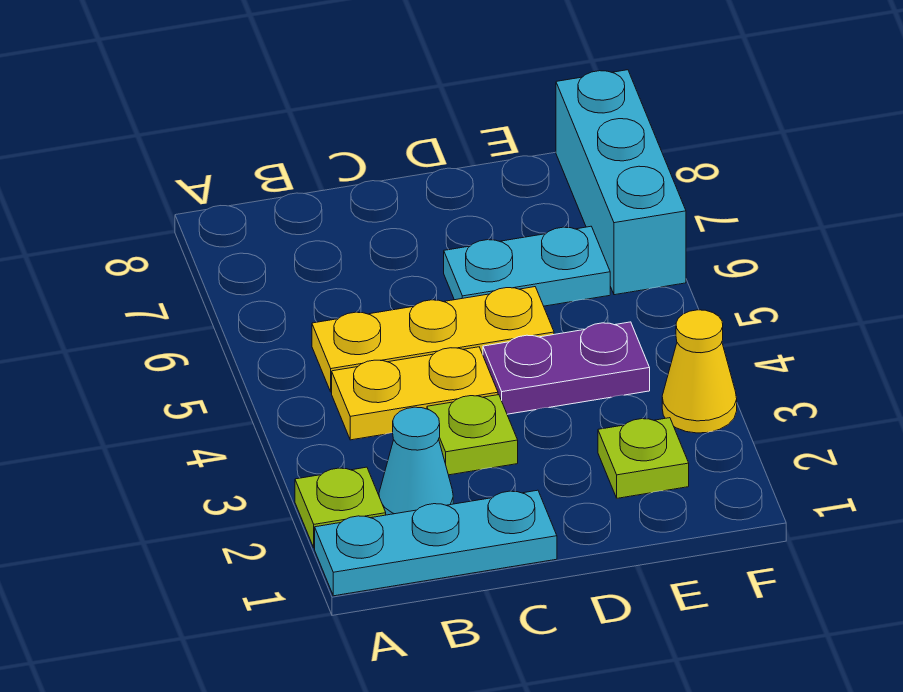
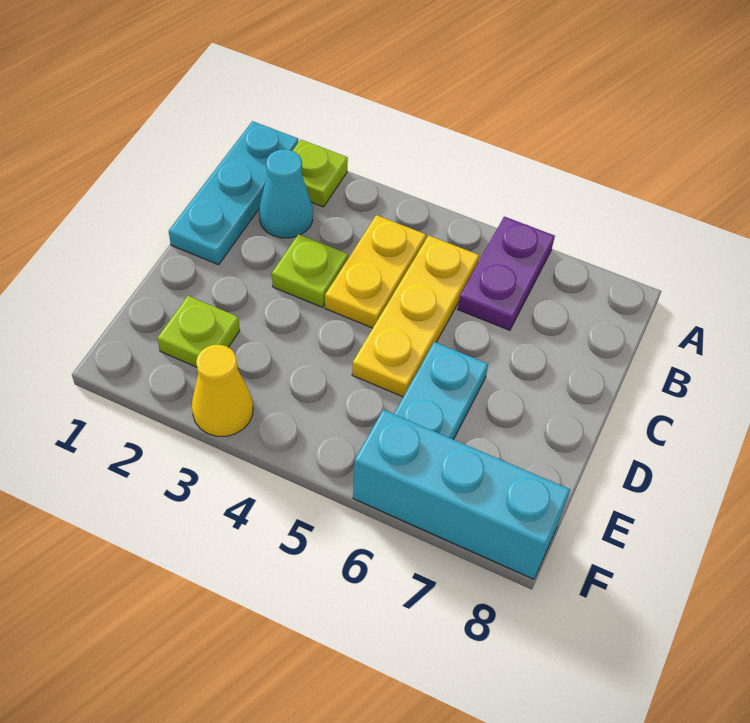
purple 1x2 plate [483,322,650,414] -> purple 1x2 plate moved to [458,217,555,330]

